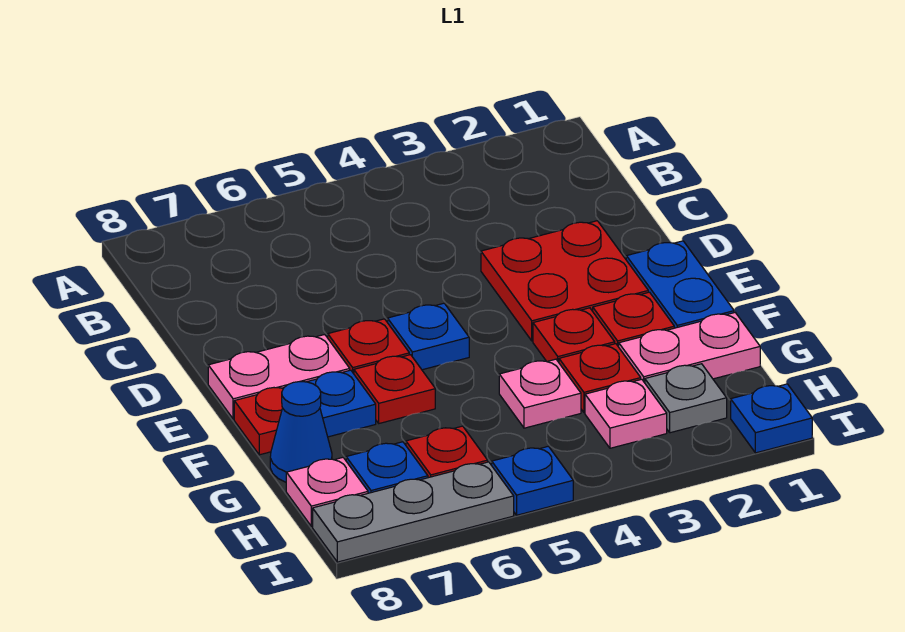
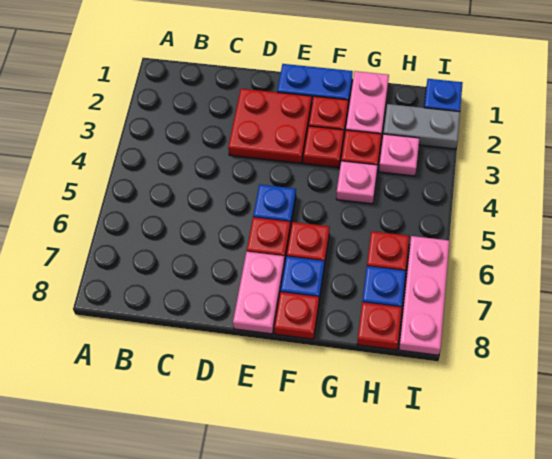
blue 1x1 cone [270,382,332,482] -> none
grey 1x1 plate [645,364,727,433] -> grey 1x2 plate [383,104,460,149]
pink 1x1 plate [286,458,368,526] -> red 1x1 plate [357,302,402,350]
blue 1x1 plate [492,446,573,515] -> none
grey 1x3 plate [313,462,514,562] -> pink 1x3 plate [399,236,450,355]

